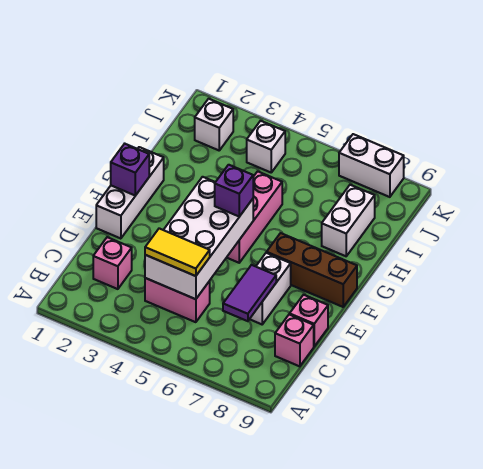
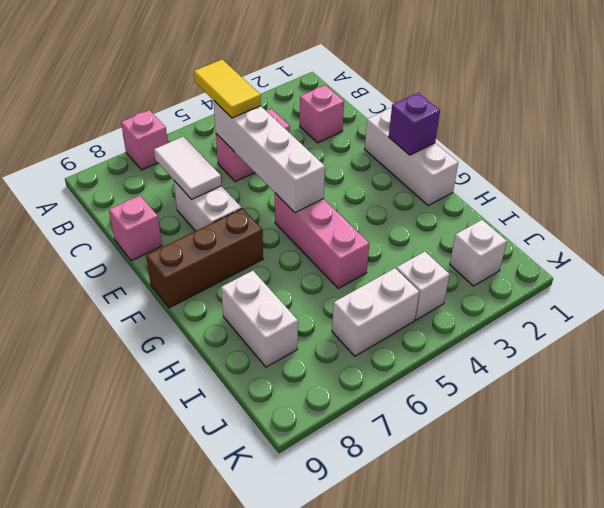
white 2x4 brick [145,177,253,299] -> white 1x4 brick [214,101,325,213]
yellow 1x2 tile [145,228,210,276] -> yellow 1x2 tile turned to [194,59,261,118]
purple 1x2 tile [223,265,276,321] -> white 1x2 tile [154,136,221,199]
pink 1x1 brick [275,314,314,366] -> pink 1x1 brick moved to [121,110,168,170]
purple 1x1 brick [215,165,253,216] -> none
white 1x2 brick [339,134,404,197] -> white 1x2 brick moved to [332,268,419,356]

